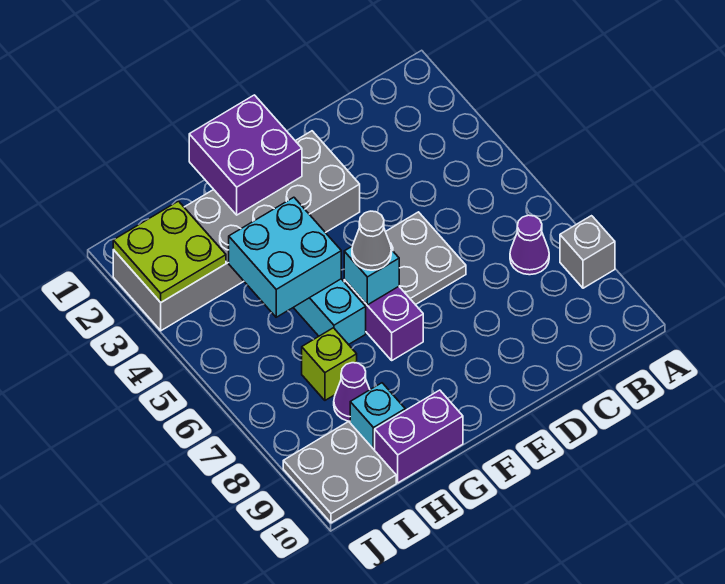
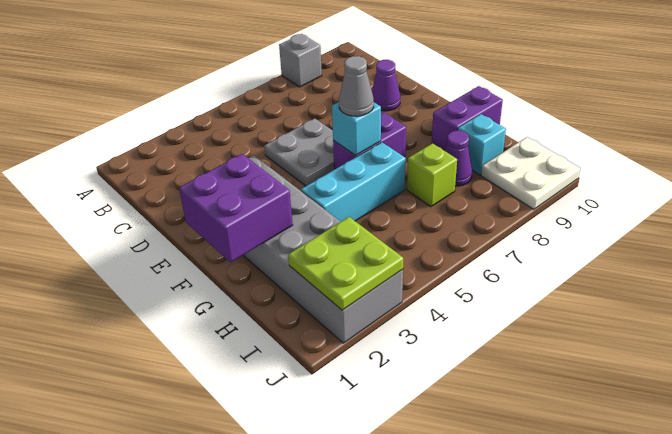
purple 1x1 cone [510,215,549,275] -> purple 1x1 cone moved to [372,60,400,111]
cyan 2x2 brick [229,197,341,317] -> none
purple 1x2 brick [375,390,463,483] -> purple 1x2 brick turned to [432,86,503,151]
grey 2x2 plate [283,421,396,523] -> white 2x2 plate [481,137,580,209]

